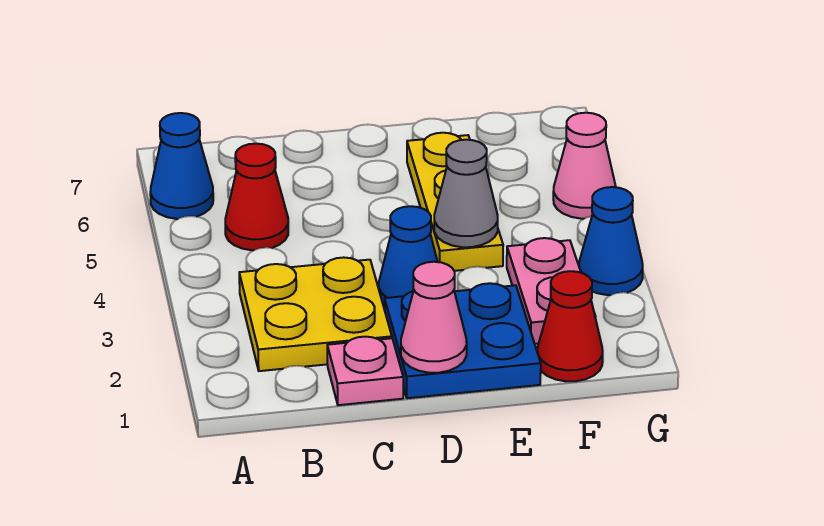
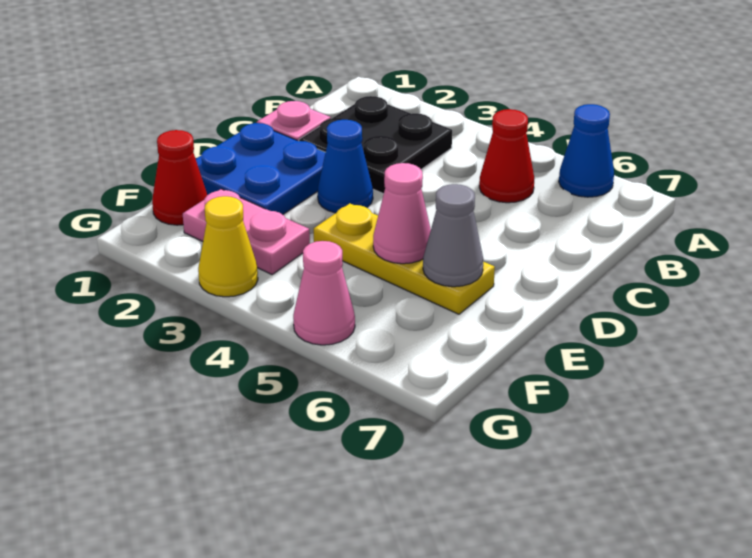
yellow 2x2 plate [239,257,392,371] -> black 2x2 plate [299,96,452,194]
pink 1x1 cone [401,262,467,373] -> pink 1x1 cone moved to [373,163,431,264]
grey 1x1 cone [434,140,498,247] -> grey 1x1 cone moved to [423,184,483,287]
blue 1x1 cone [579,187,643,295] -> yellow 1x1 cone [198,196,258,297]

